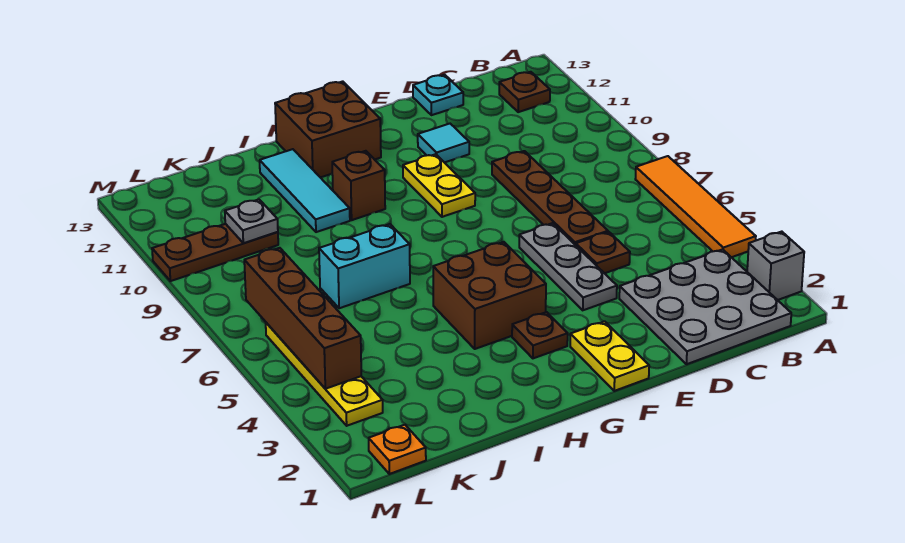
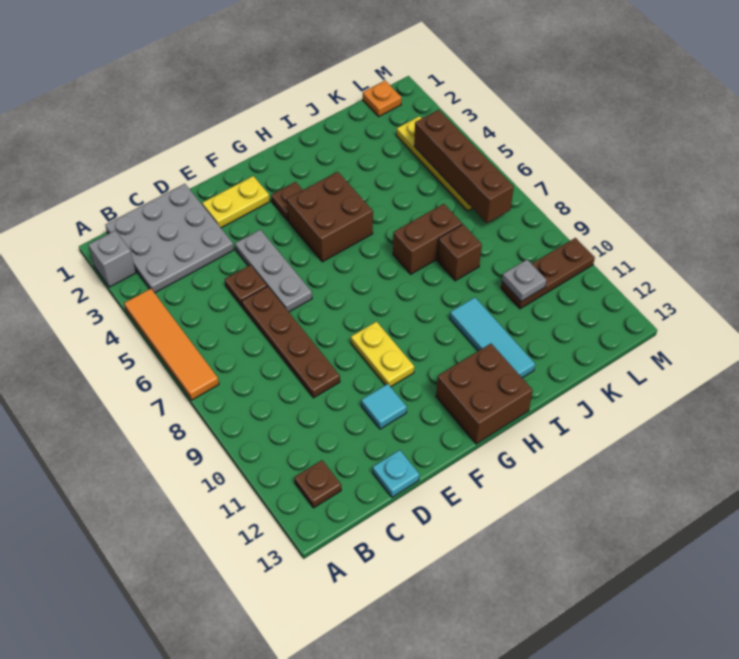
yellow 1x2 plate [570,321,649,391] -> yellow 1x2 plate turned to [202,176,270,228]
brown 1x1 brick [332,151,385,220] -> brown 1x1 brick moved to [437,225,482,281]
cyan 1x2 brick [319,224,410,308] -> brown 1x2 brick [393,204,462,274]

